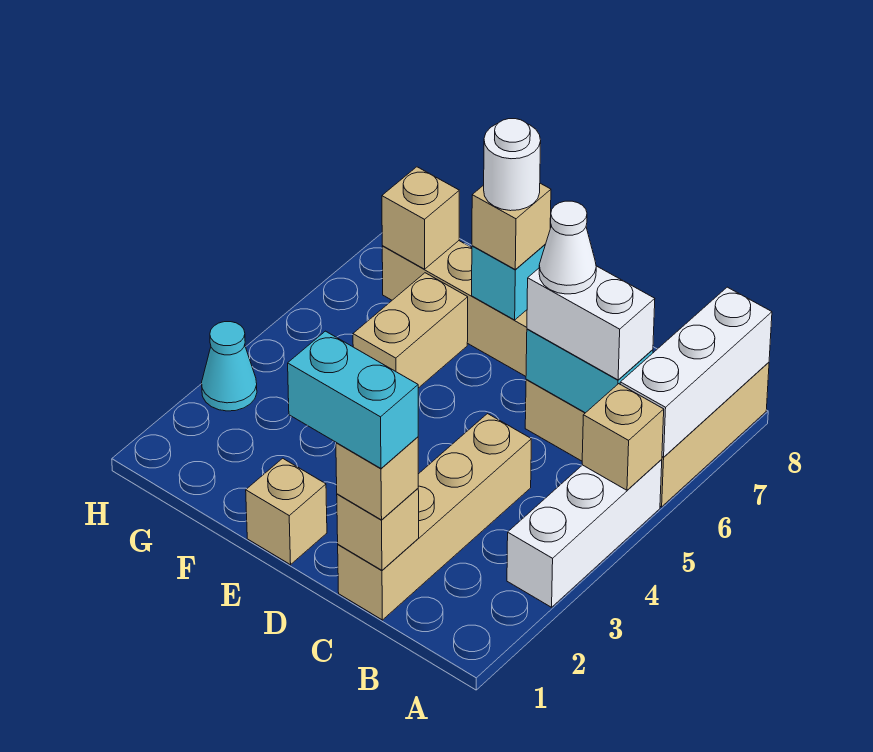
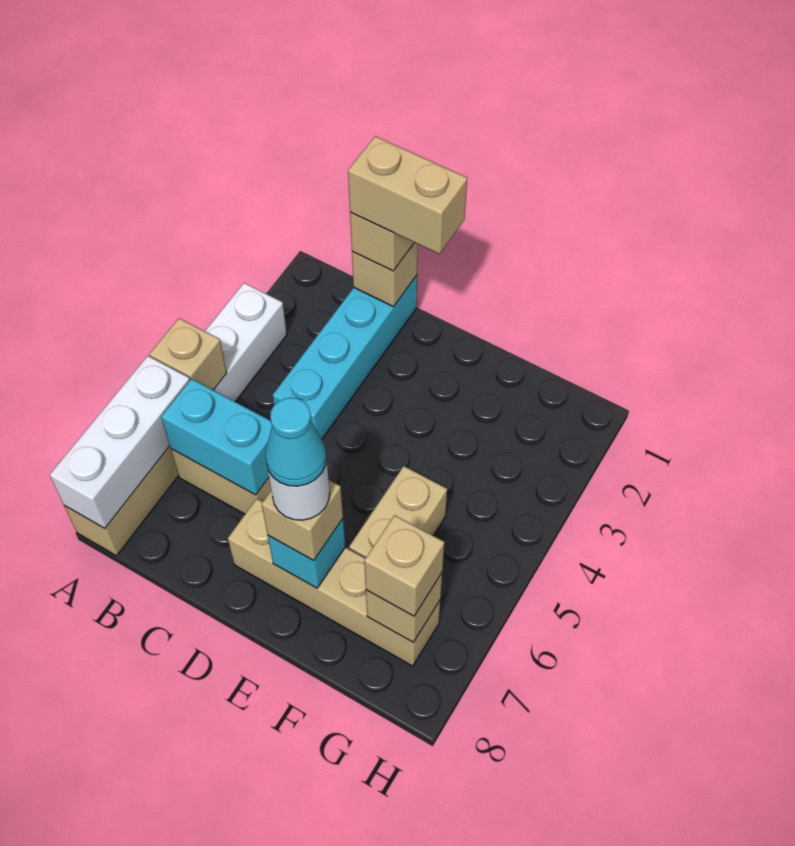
white 1x2 brick [527,266,655,380] -> none
tan 1x4 brick [338,414,531,620] -> cyan 1x4 brick [273,275,417,439]
cyan 1x2 brick [288,331,418,468] -> tan 1x2 brick [348,136,467,254]
white 1x1 cone [539,201,596,294] -> none
tan 1x1 brick [246,458,327,565] -> tan 1x1 brick moved to [364,515,444,616]
cyan 1x1 cone [202,322,257,411] -> cyan 1x1 cone moved to [265,398,326,486]

